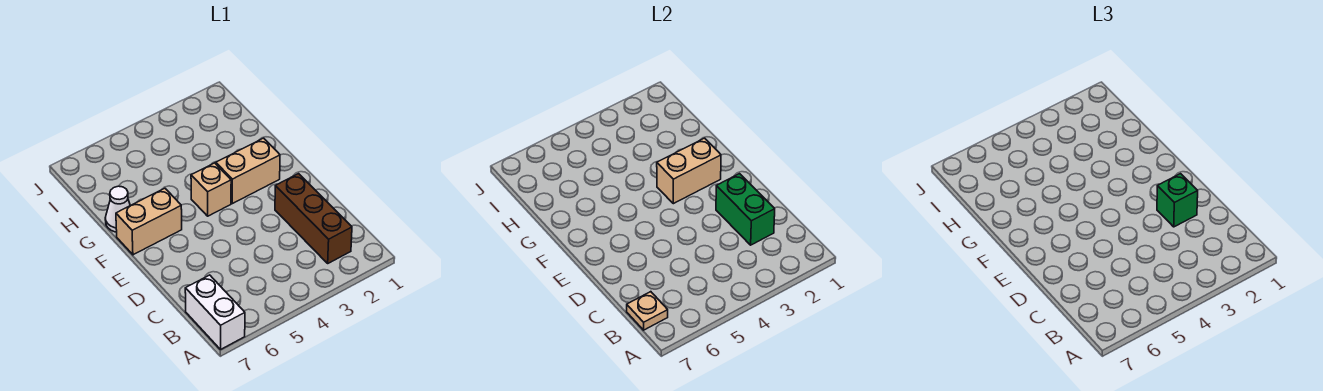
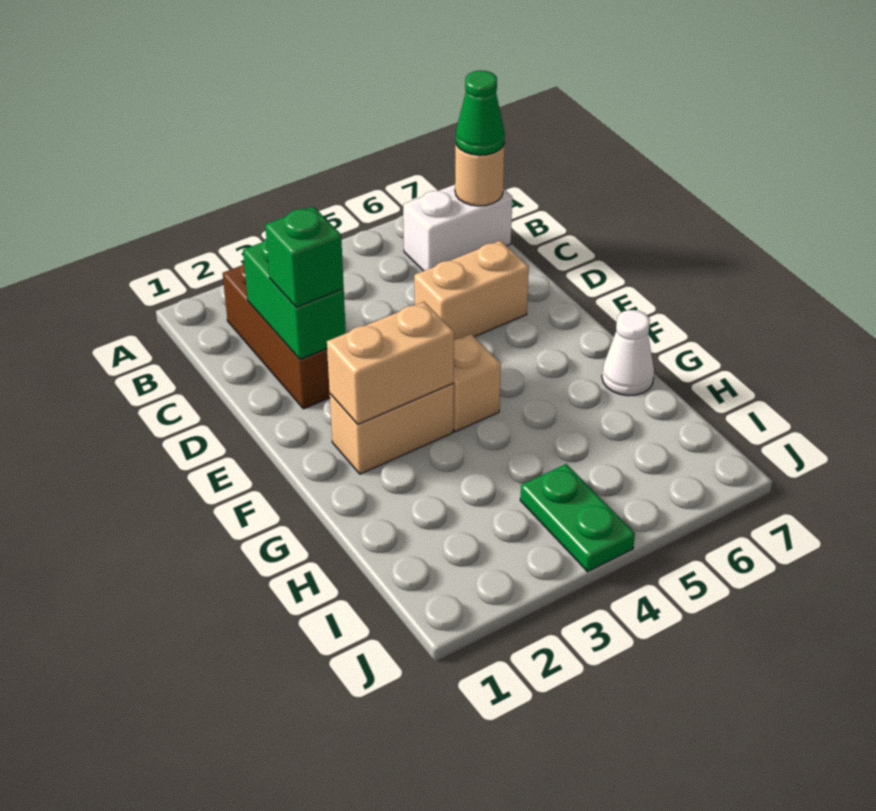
white 1x2 brick [185,275,245,349] -> white 1x2 brick turned to [403,185,512,271]
tan 1x1 plate [627,292,668,330] -> tan 1x1 round brick [455,142,505,206]
none -> green 1x1 cone [456,71,505,155]
tan 1x2 brick [116,188,182,255] -> tan 1x2 brick moved to [414,240,529,340]
none -> green 1x2 plate [520,464,635,572]

